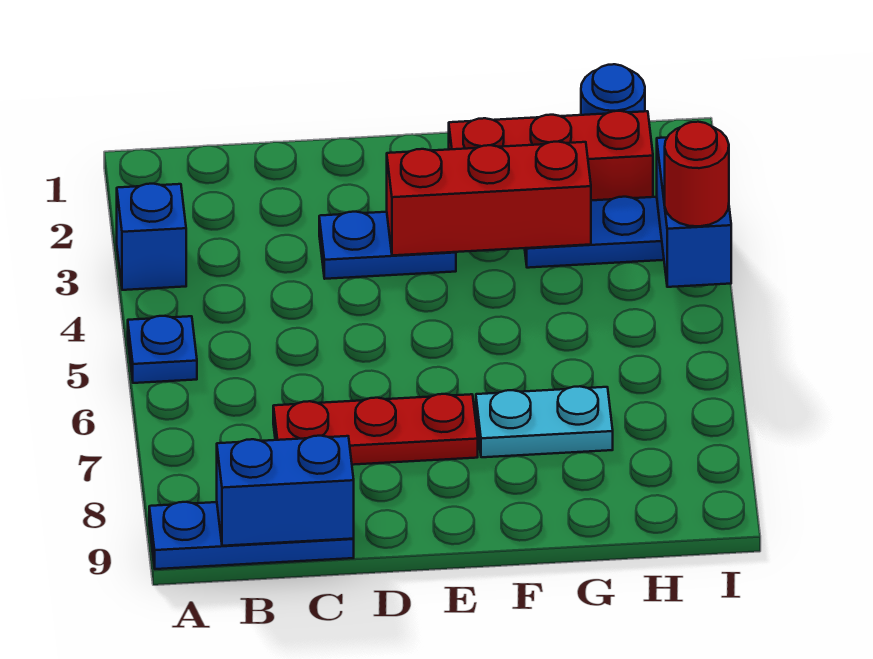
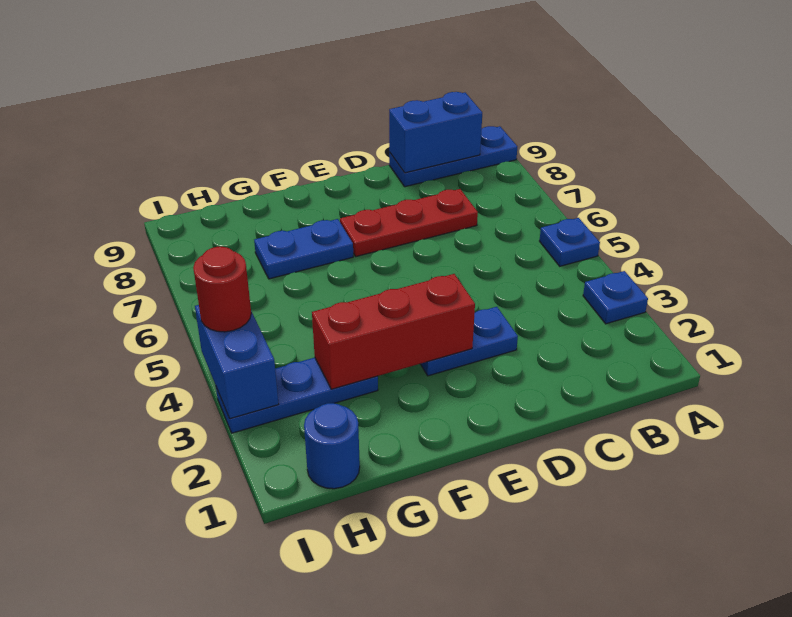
blue 1x1 brick [117,184,186,290] -> blue 1x1 plate [583,271,648,324]
red 1x3 brick [449,111,653,200] -> none
cyan 1x2 plate [476,386,613,457] -> blue 1x2 plate [254,219,353,279]

